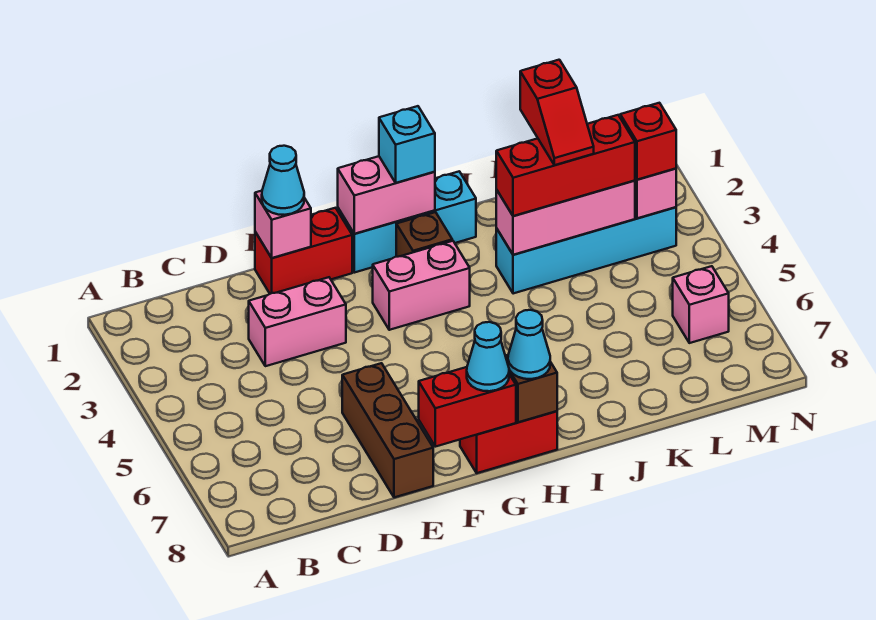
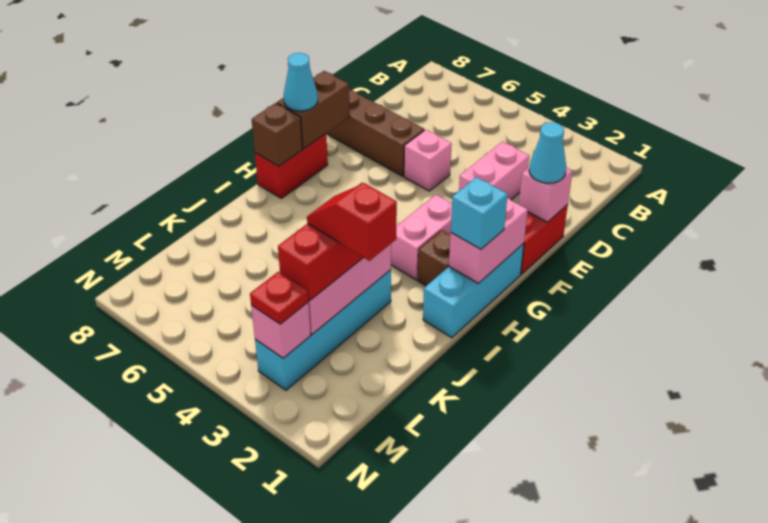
red 1x2 brick [419,367,516,447] -> brown 1x2 brick [277,71,350,149]
cyan 1x1 cone [508,310,550,379] -> none
red 1x1 brick [620,103,676,180] -> red 1x1 plate [250,272,308,324]
pink 1x1 brick [673,266,729,343] -> pink 1x1 brick moved to [404,130,452,191]

